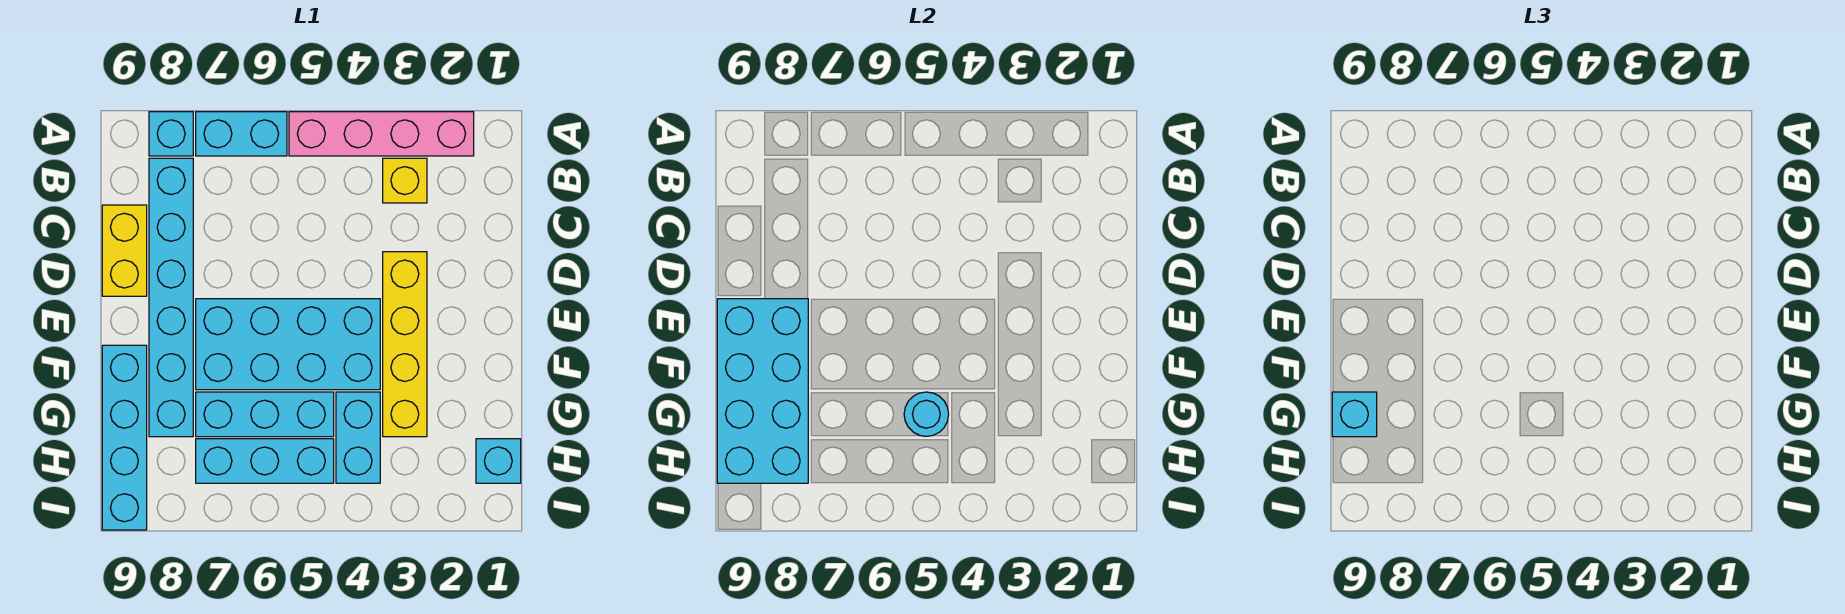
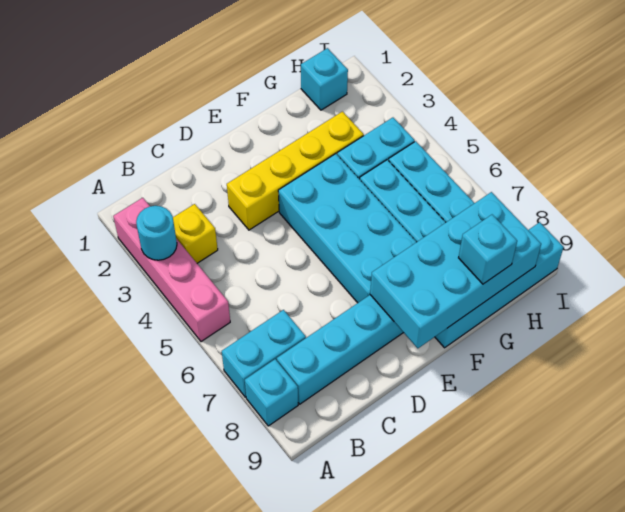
cyan 1x2 brick [196,112,287,156] -> cyan 1x2 brick turned to [222,310,306,397]
yellow 1x2 brick [102,205,147,296] -> none
cyan 1x1 round brick [904,392,949,436] -> cyan 1x1 round brick moved to [136,206,177,260]

